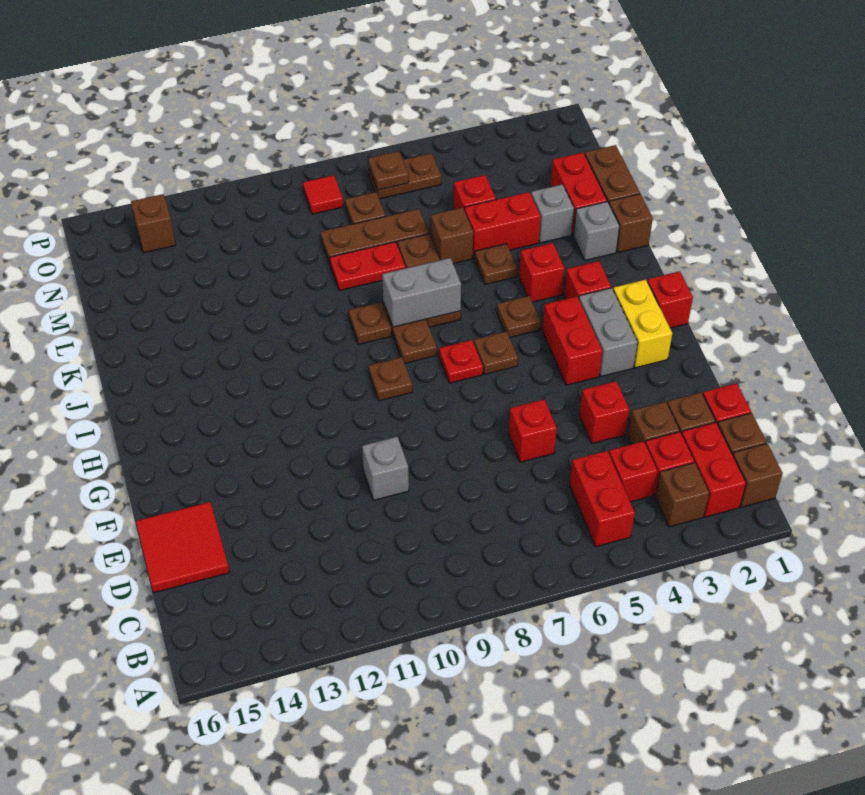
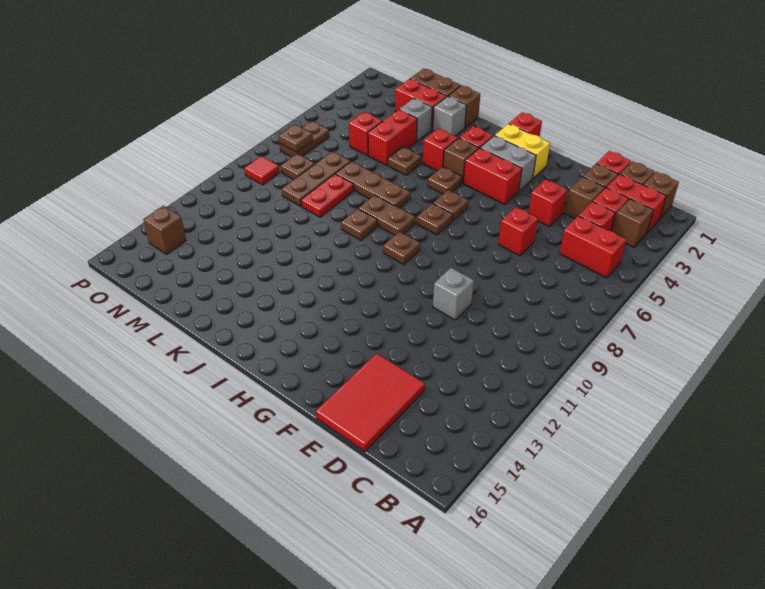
red 2x2 tile [136,502,230,593] -> red 2x3 tile [316,353,425,452]
red 1x1 plate [439,340,483,383] -> brown 1x1 plate [417,203,453,235]
grey 1x2 brick [382,258,461,327] -> none
brown 1x1 brick [431,207,473,264] -> brown 1x1 brick moved to [443,138,479,183]

